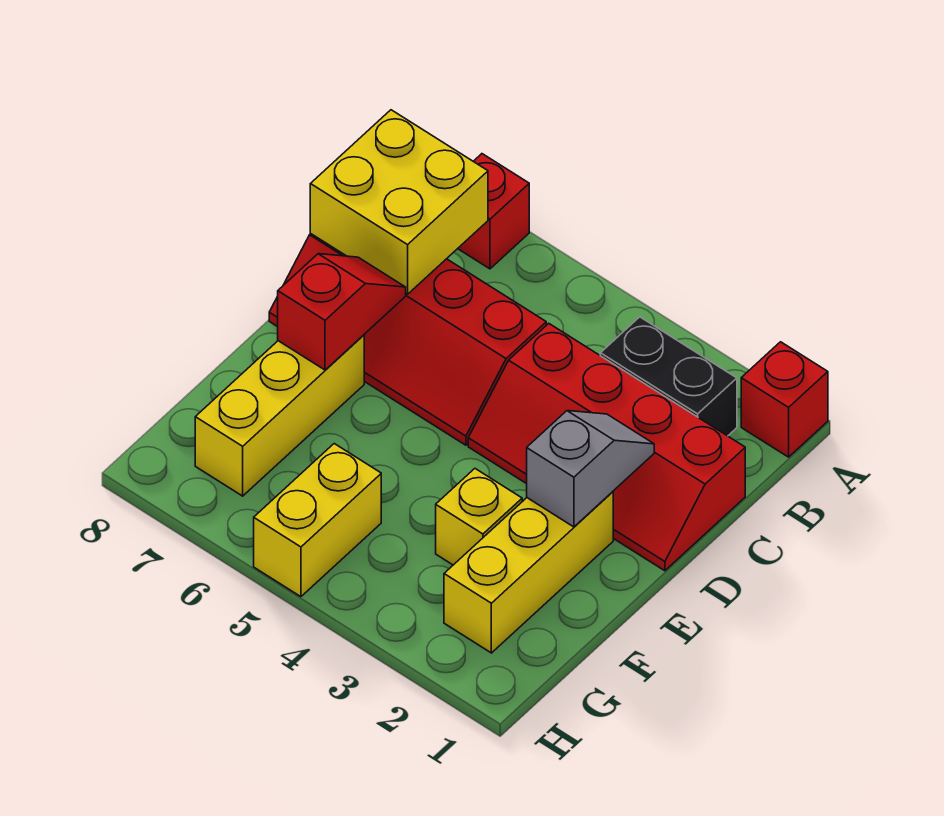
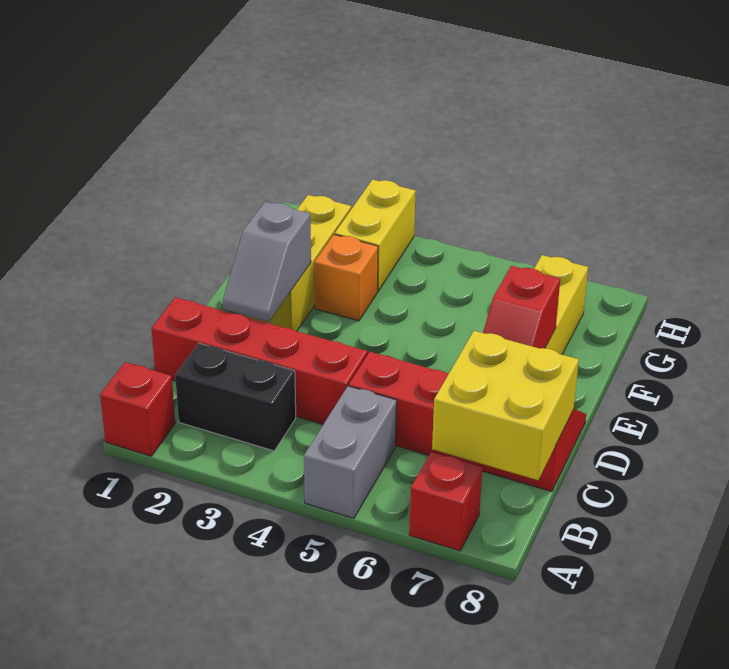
none -> grey 1x2 brick [304,386,397,518]
yellow 1x1 brick [436,469,522,565] -> orange 1x1 brick [314,234,378,321]
yellow 1x2 brick [254,444,381,597] -> yellow 1x2 brick moved to [335,180,416,291]

